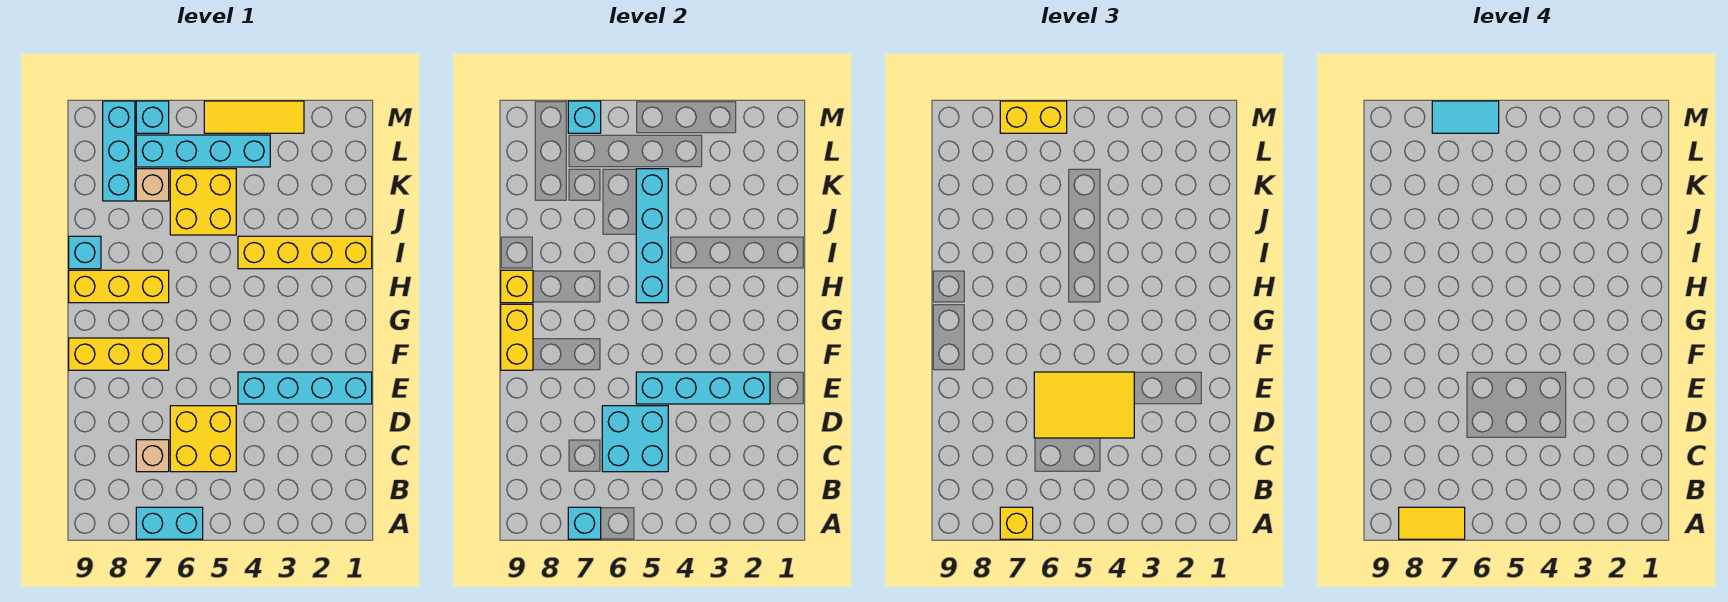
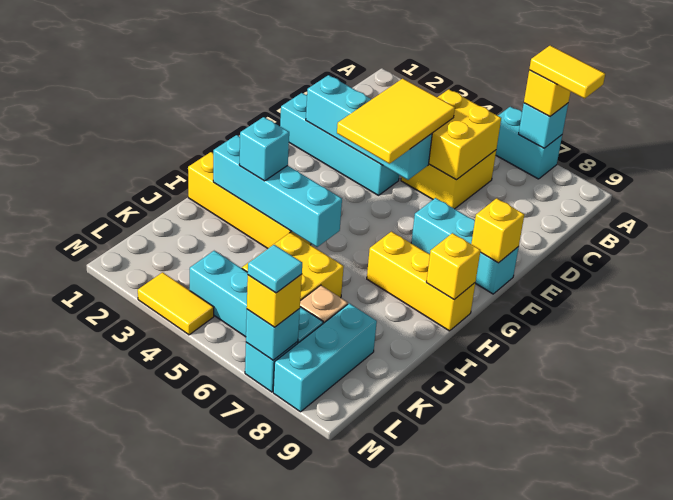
cyan 2x2 brick [602,406,668,472] -> yellow 2x2 brick [429,89,501,180]
tan 1x1 brick [136,440,169,472] -> none
yellow 2x3 tile [1034,372,1134,438] -> yellow 2x3 tile turned to [337,79,455,164]
yellow 1x3 brick [69,338,169,370] -> cyan 1x3 brick [411,198,519,294]
yellow 1x2 brick [501,304,533,370] -> yellow 1x1 brick [471,198,524,263]
cyan 1x4 brick [636,169,668,303] -> cyan 1x4 brick turned to [213,135,342,247]
cyan 1x1 brick [69,236,101,269] -> cyan 1x1 brick moved to [239,117,289,181]
yellow 1x3 tile [204,101,304,133] -> yellow 1x2 tile [138,272,214,335]
yellow 1x2 brick [1000,101,1067,133] -> yellow 1x1 brick [247,274,302,327]
cyan 1x2 tile [1432,101,1499,133] -> cyan 1x1 tile [248,245,302,293]

